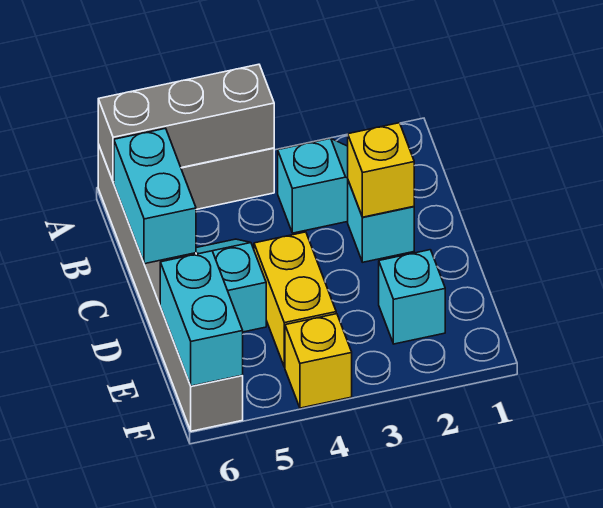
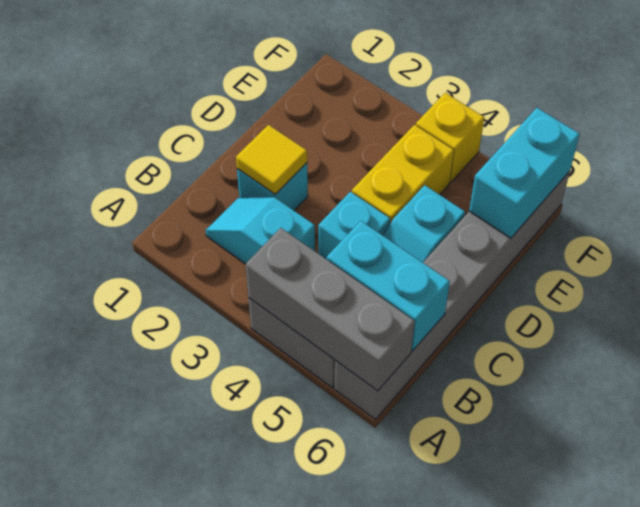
cyan 1x2 brick [114,128,196,264] -> cyan 1x2 brick turned to [327,221,450,351]
yellow 1x1 brick [348,123,414,217] -> yellow 1x1 tile [236,125,307,194]
cyan 1x1 brick [379,250,445,344] -> cyan 1x1 brick moved to [318,192,390,259]

